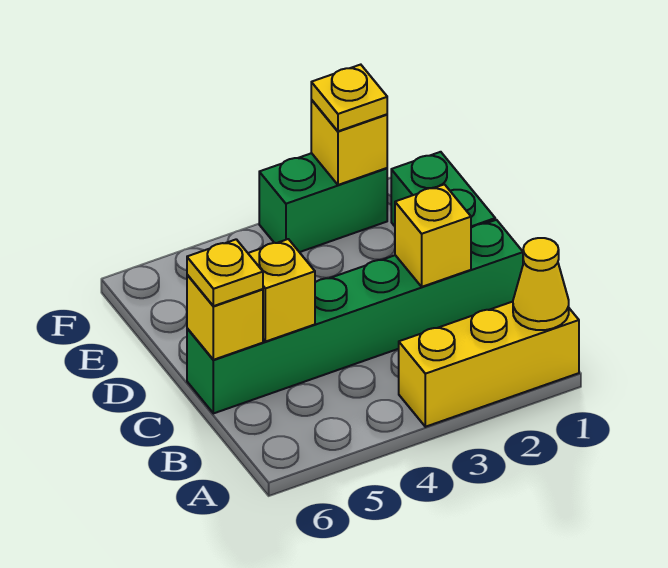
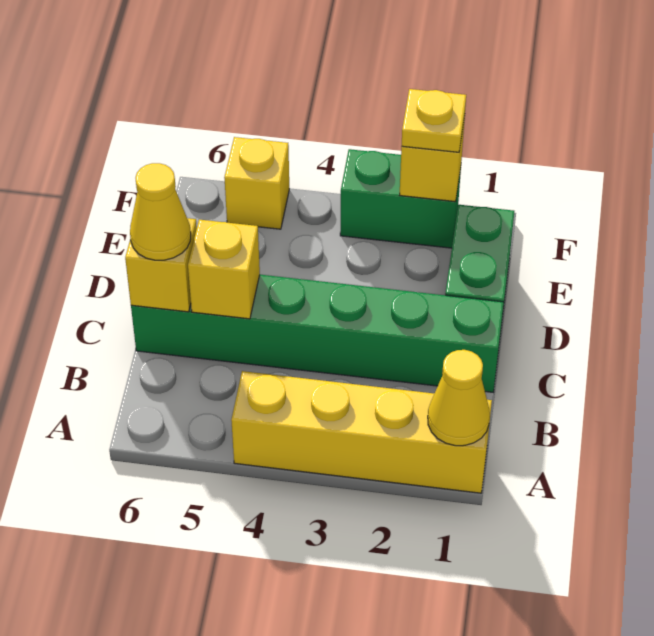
yellow 1x3 brick [399,302,579,427] -> yellow 1x4 brick [231,371,492,493]
yellow 1x1 brick [395,184,471,287] -> yellow 1x1 brick moved to [224,137,289,229]
yellow 1x1 plate [187,239,263,306] -> yellow 1x1 cone [130,163,191,260]

